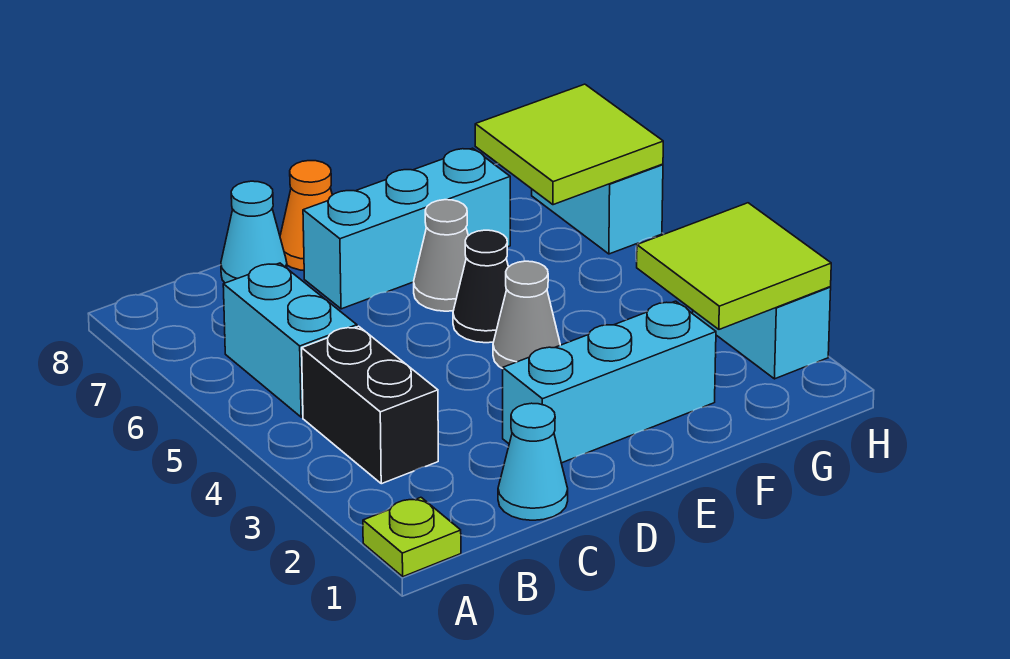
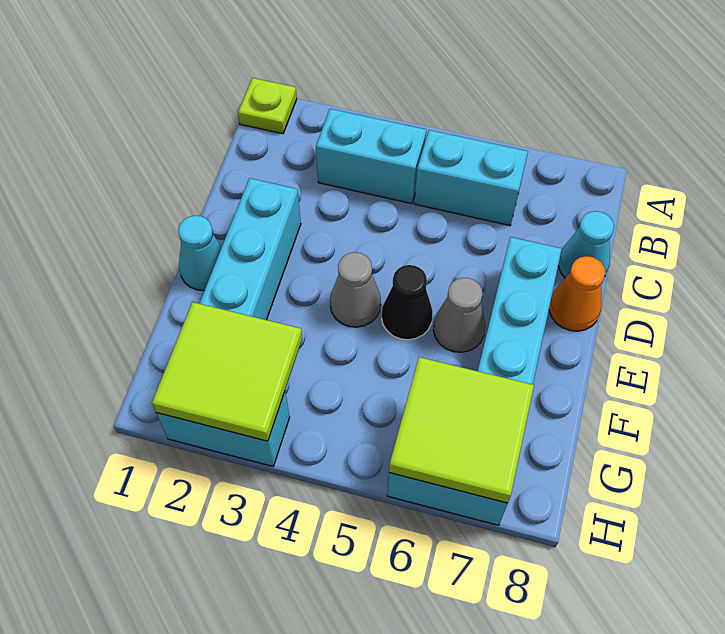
black 1x2 brick [302,326,438,484] -> cyan 1x2 brick [316,109,426,204]
cyan 1x1 cone [498,403,568,520] -> cyan 1x1 cone moved to [178,216,222,291]

